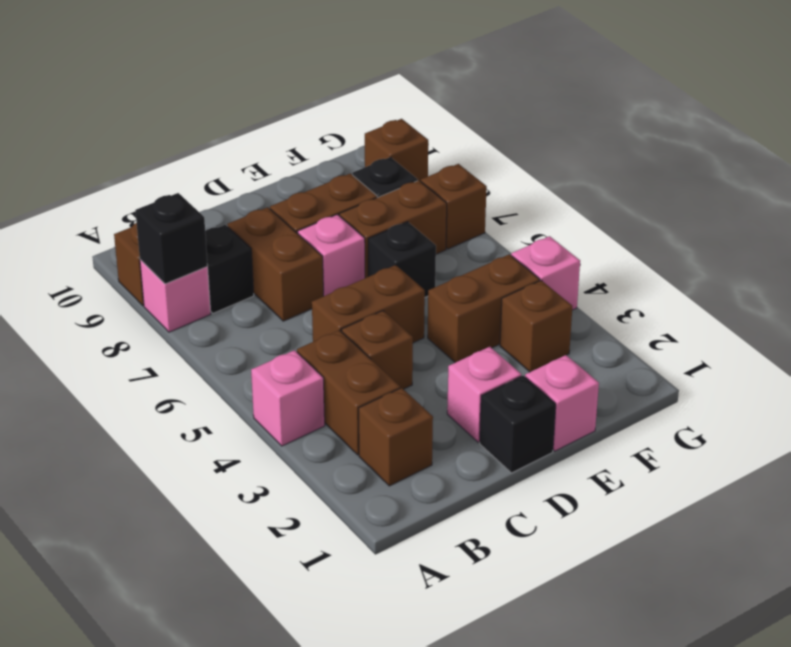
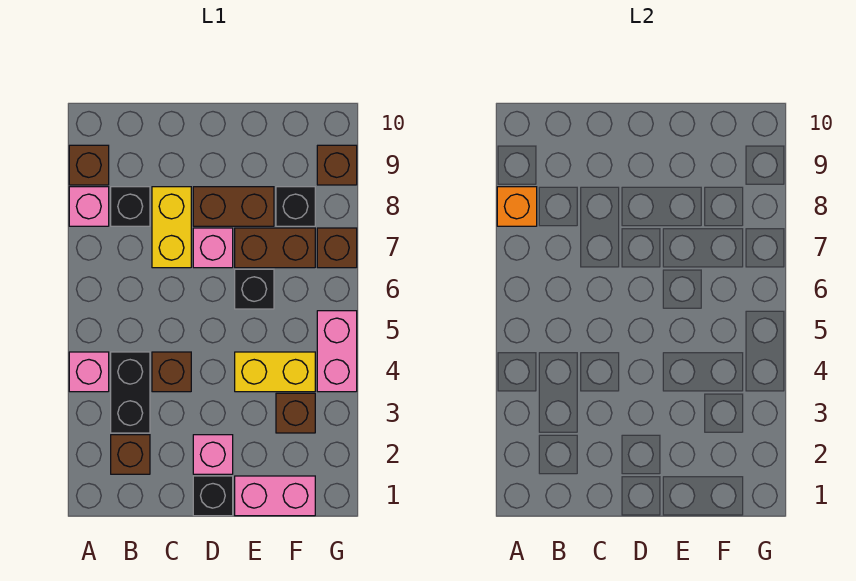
black 1x1 brick [135,193,208,284] -> orange 1x1 brick [497,187,537,226]
brown 1x2 brick [297,330,400,455] -> black 1x2 brick [111,352,150,433]
brown 1x2 brick [312,265,425,343] -> none
brown 1x2 brick [227,207,323,321] -> yellow 1x2 brick [152,187,191,268]
pink 1x1 brick [525,355,599,451] -> pink 1x2 brick [235,476,315,516]
brown 1x2 brick [428,254,540,363] -> yellow 1x2 brick [235,352,315,392]
pink 1x1 brick [511,236,580,310] -> pink 1x2 brick [317,311,357,392]

